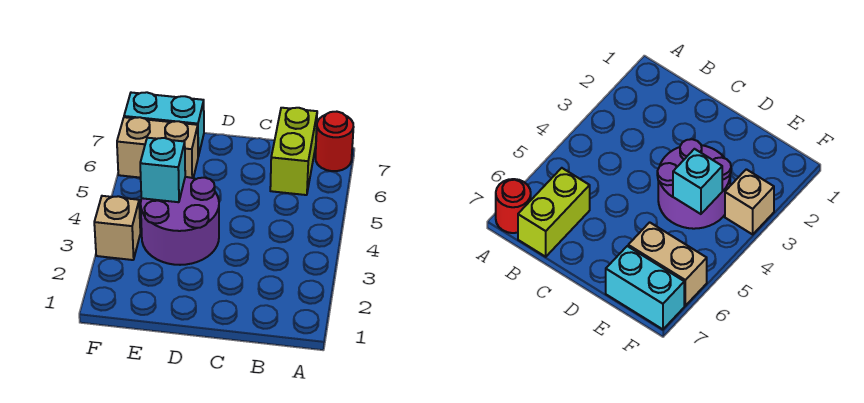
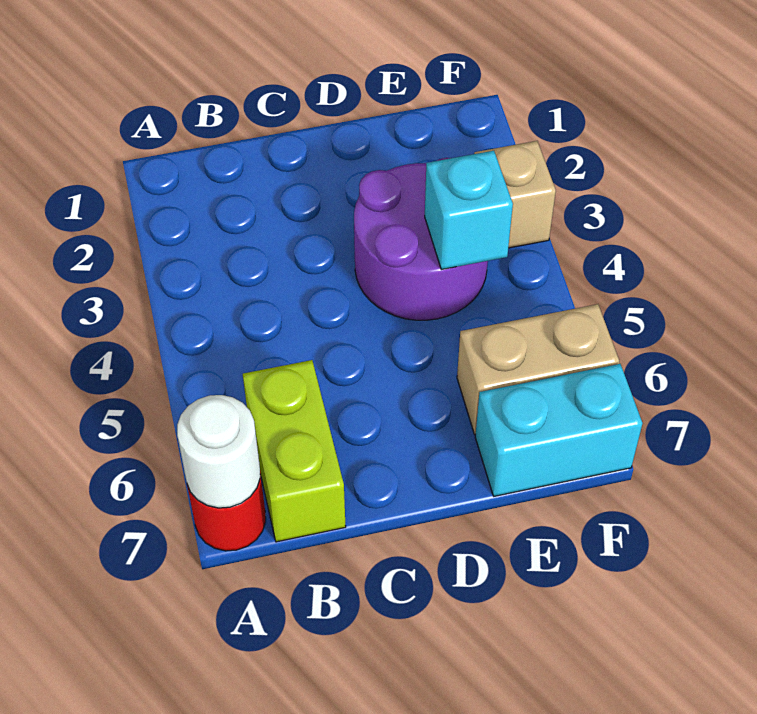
none -> white 1x1 round brick [177,395,260,508]

